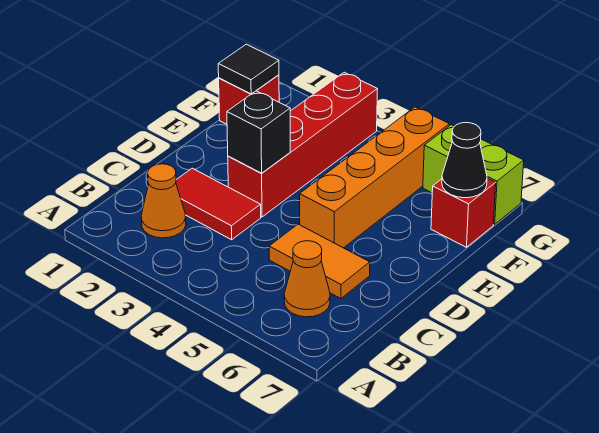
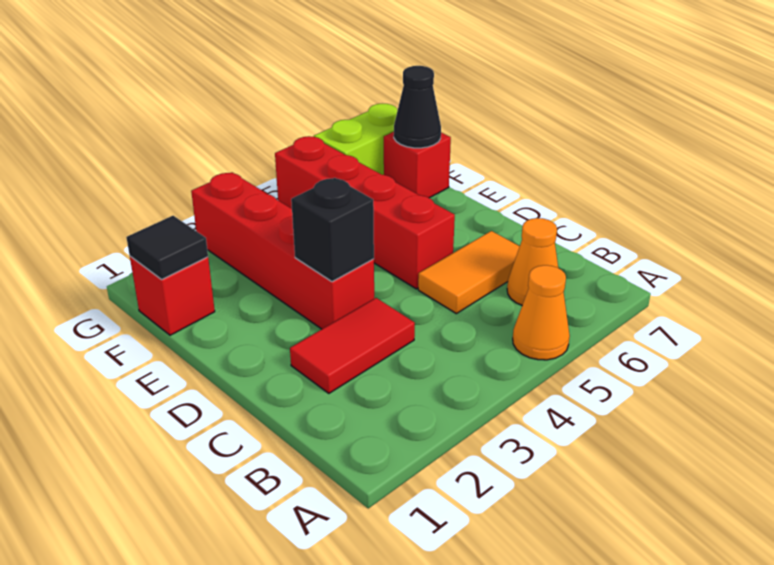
orange 1x1 cone [141,164,186,238] -> orange 1x1 cone moved to [513,265,570,360]
orange 1x4 brick [300,107,449,248] -> red 1x4 brick [275,136,455,289]

